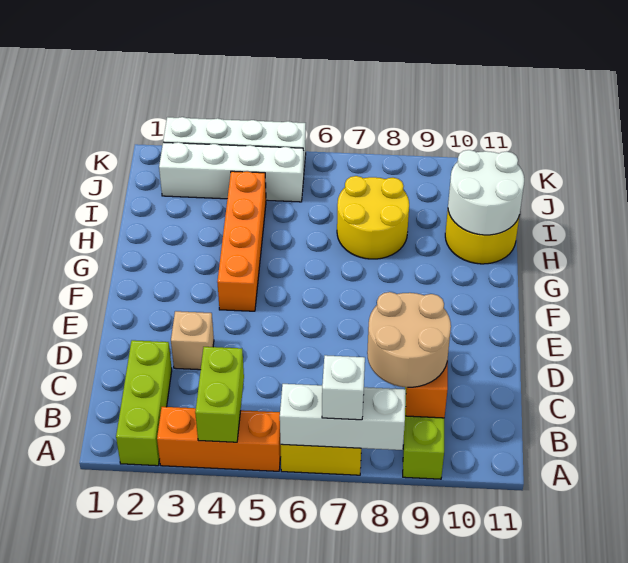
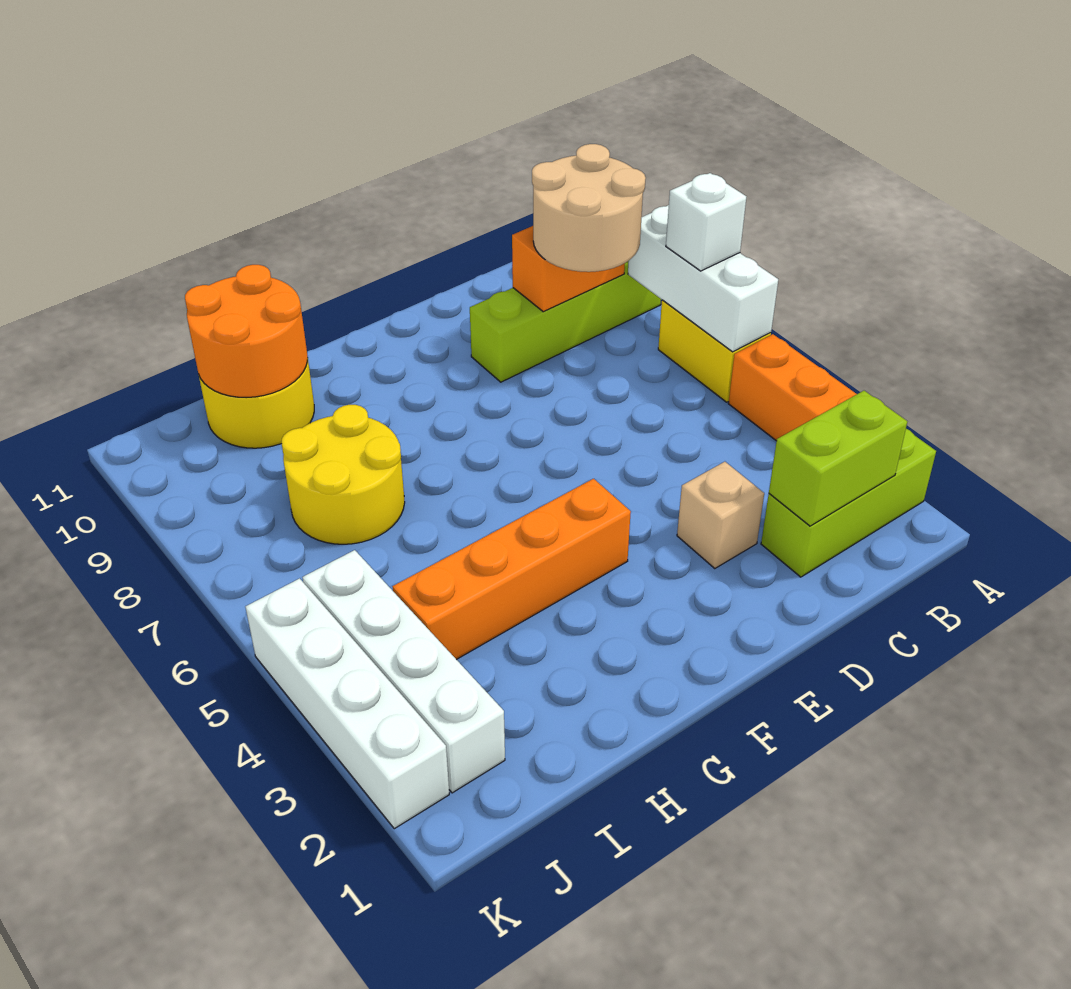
lime 1x2 brick [195,347,244,442] -> lime 1x2 brick moved to [769,391,907,526]
white 2x2 round brick [448,150,524,235] -> orange 2x2 round brick [185,265,308,398]

